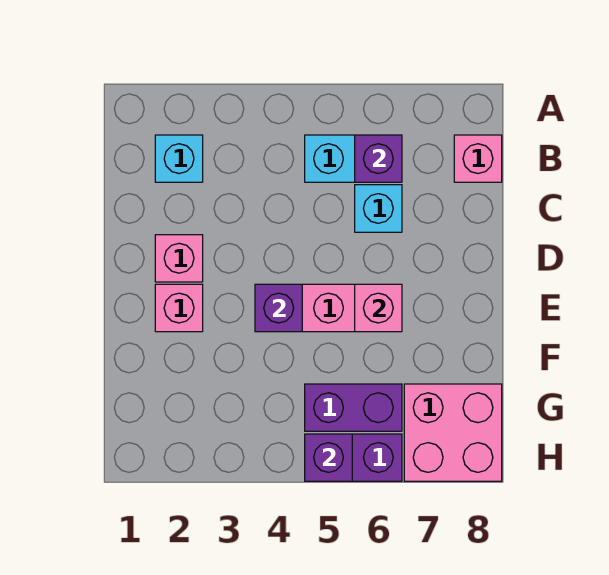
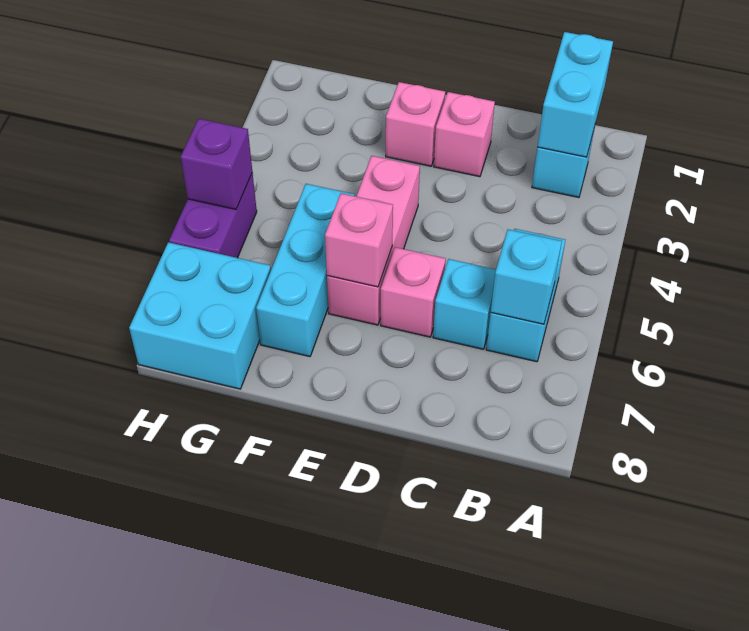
none -> cyan 1x2 brick [538,32,613,157]
purple 1x1 brick [355,135,402,182] -> cyan 1x1 brick [491,229,562,324]
pink 1x1 brick [454,135,502,182] -> pink 1x1 brick moved to [381,247,446,337]
purple 1x1 brick [255,284,302,332] -> none
none -> cyan 1x3 brick [256,184,354,357]
purple 1x2 brick [305,384,402,431] -> none
pink 2x2 brick [404,384,502,481] -> cyan 2x2 brick [129,242,271,389]

